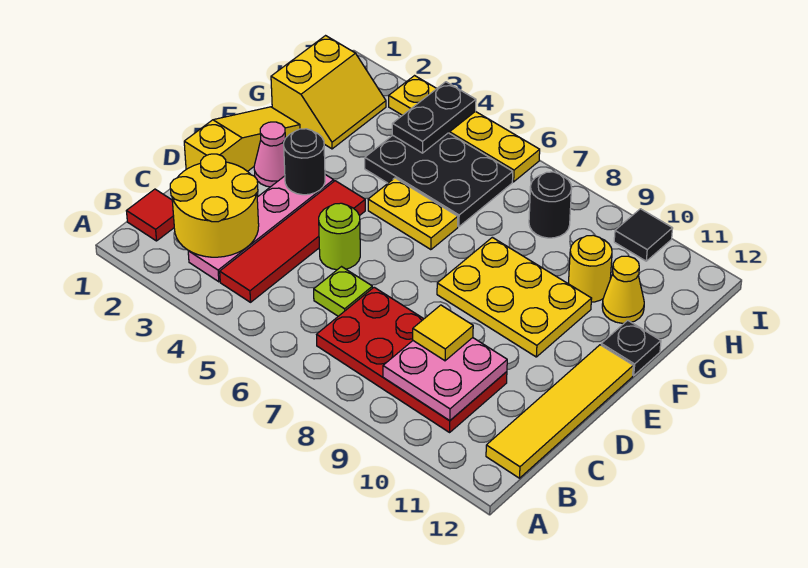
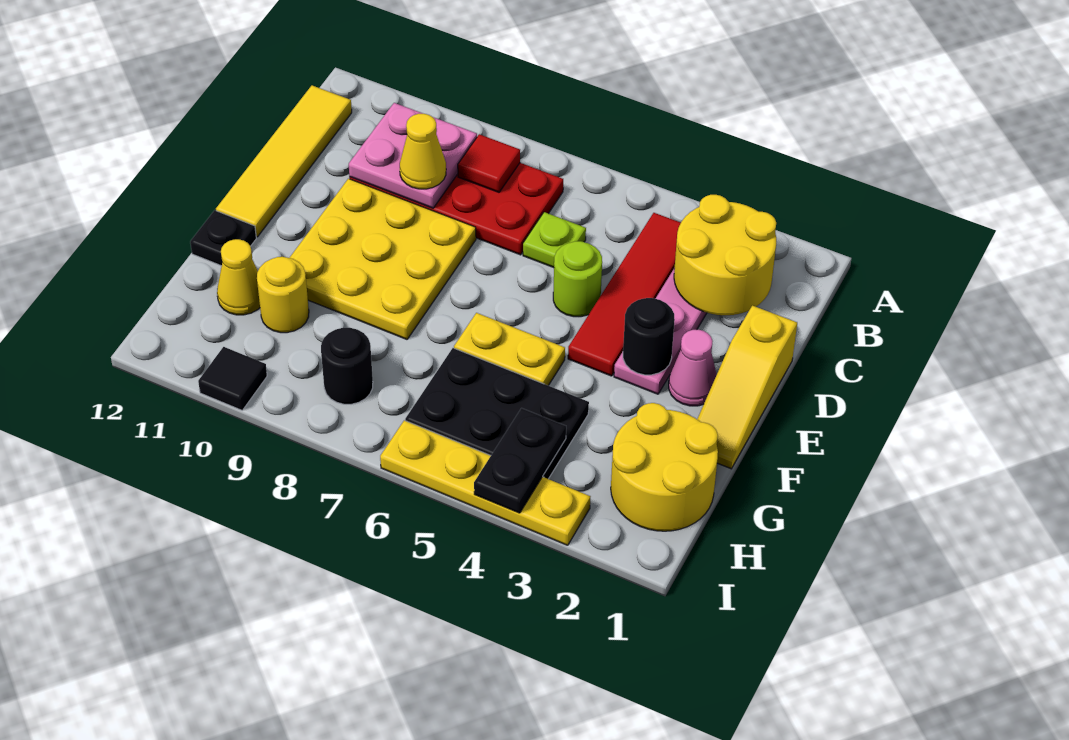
red 1x1 tile [127,189,174,241] -> red 1x1 tile moved to [458,134,520,192]
yellow 1x1 tile [413,305,473,361] -> yellow 1x1 cone [400,114,446,189]
yellow 2x3 plate [437,237,592,357] -> yellow 3x3 plate [290,179,476,339]
yellow 2x2 slope [271,36,386,149] -> yellow 2x2 round brick [611,403,718,531]

